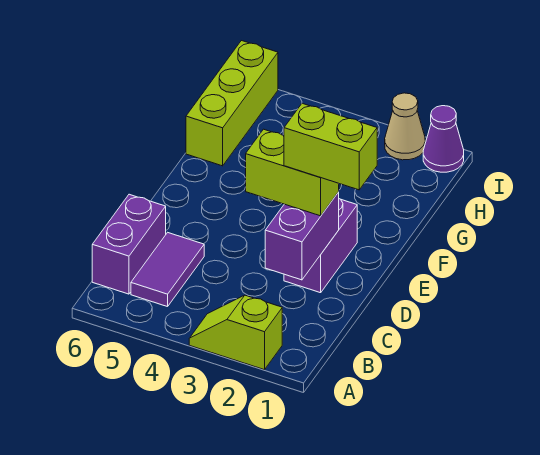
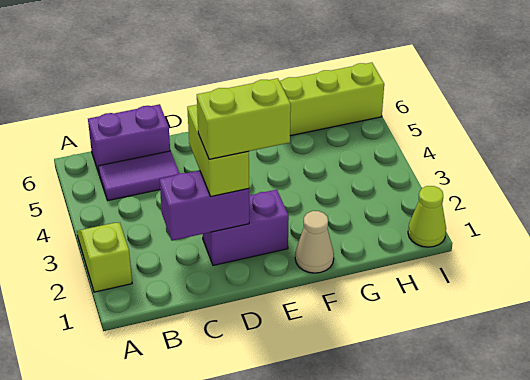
lime 1x2 brick [284,103,377,190] -> lime 1x2 brick turned to [197,78,291,159]
purple 1x1 cone [423,106,464,172] -> lime 1x1 cone [408,186,446,247]
tan 1x1 cone [385,93,425,160] -> tan 1x1 cone moved to [295,211,334,273]

